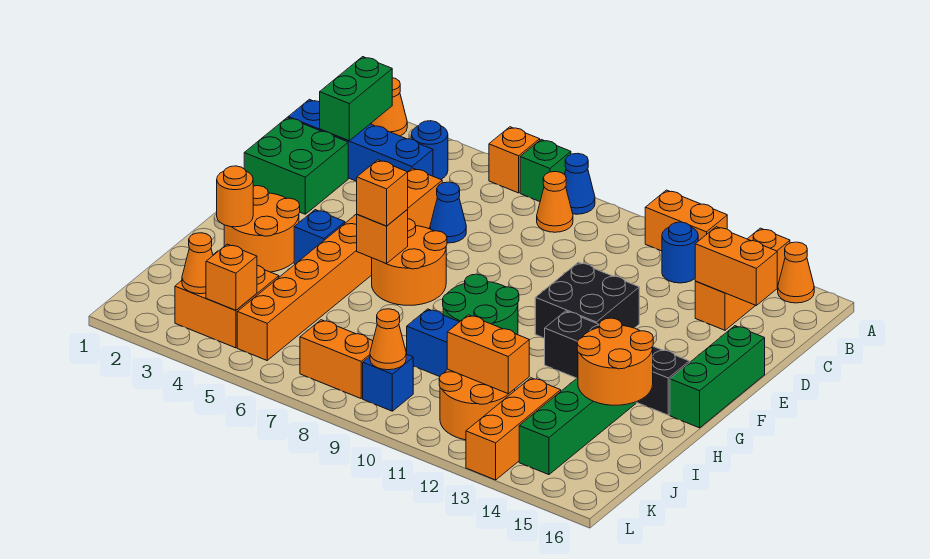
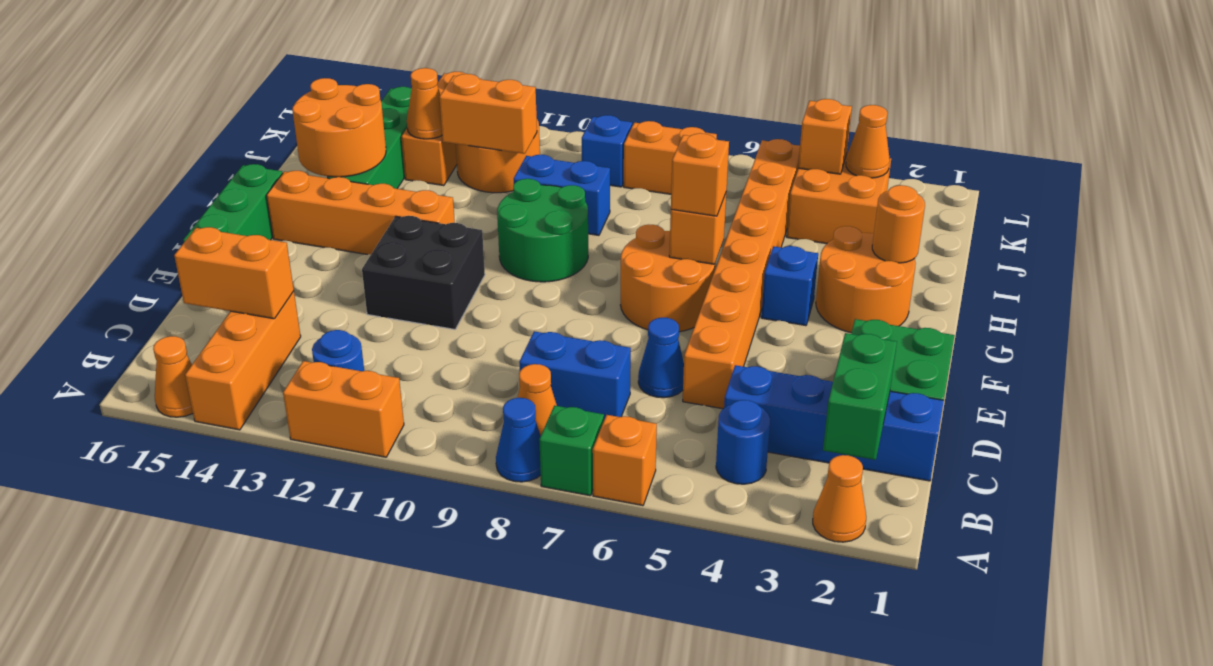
none -> blue 1x2 brick [519,331,631,420]
black 1x4 brick [545,311,689,415] -> orange 1x4 brick [267,171,455,255]
orange 1x1 cone [370,309,406,370] -> orange 1x1 cone moved to [407,68,442,139]

